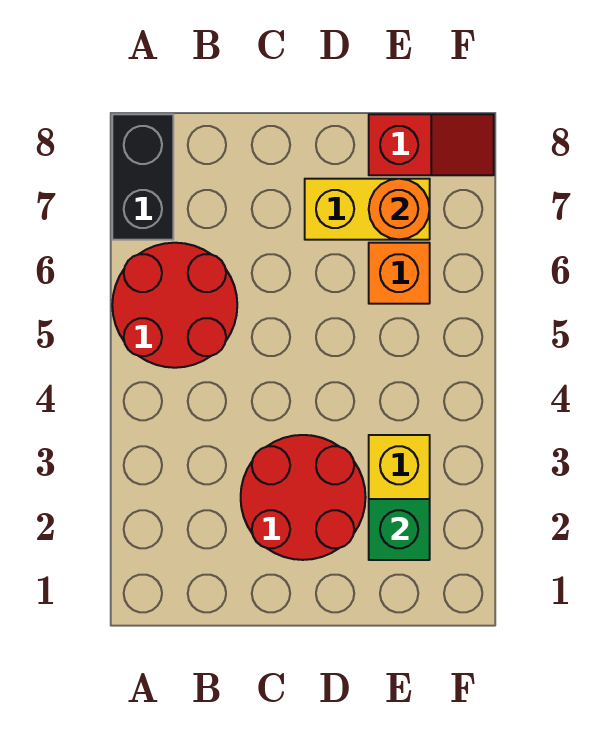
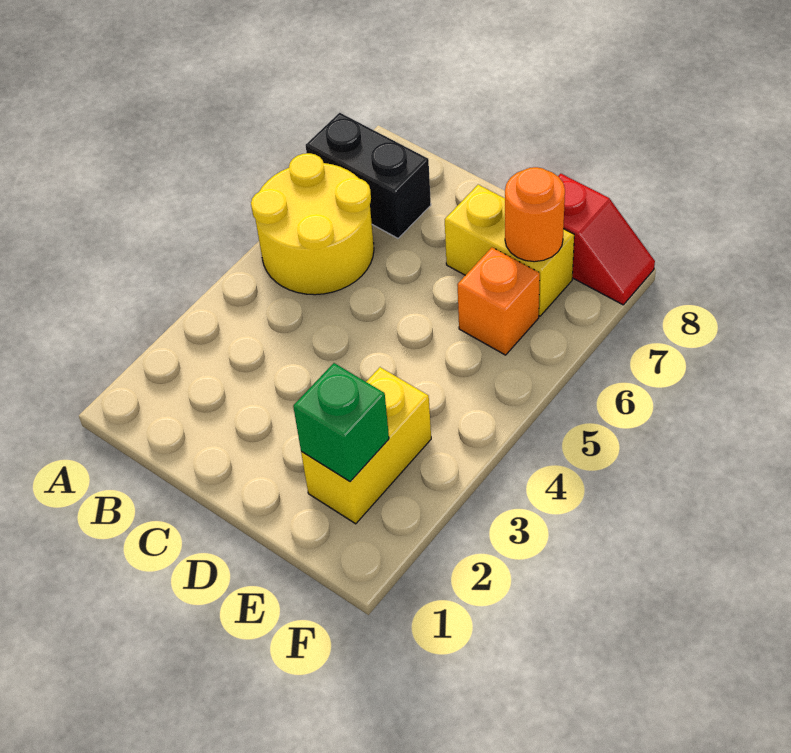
red 2x2 round brick [112,243,237,368] -> yellow 2x2 round brick [251,153,374,295]
black 1x2 brick [112,114,173,240] -> black 1x2 brick turned to [306,113,431,238]
red 2x2 round brick [241,435,366,560] -> none

